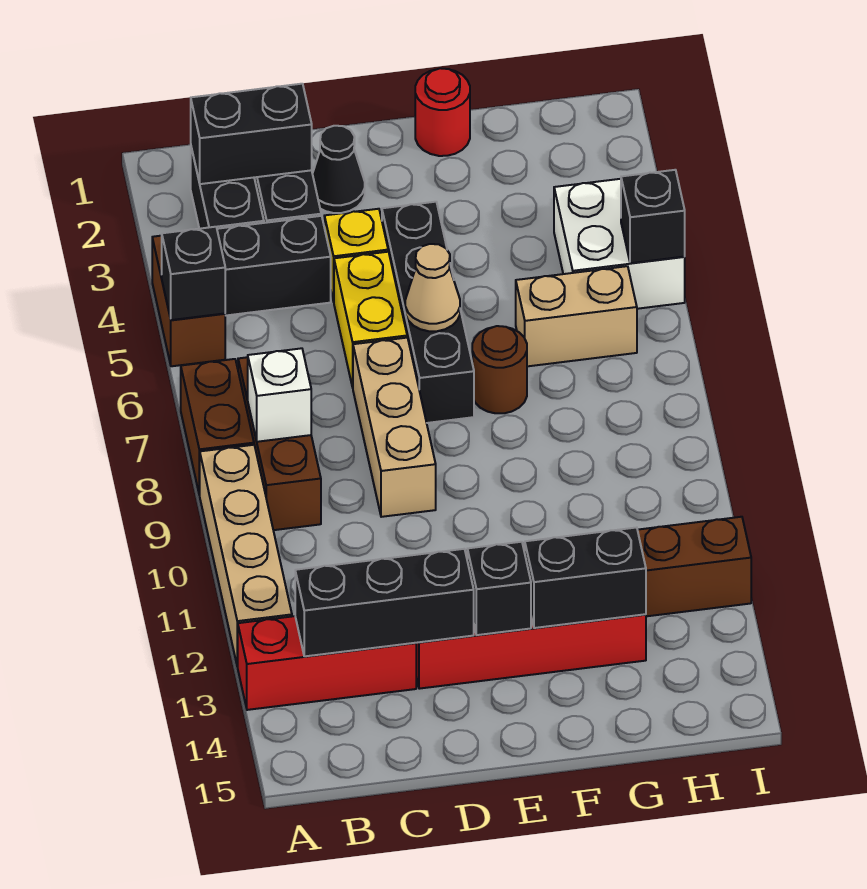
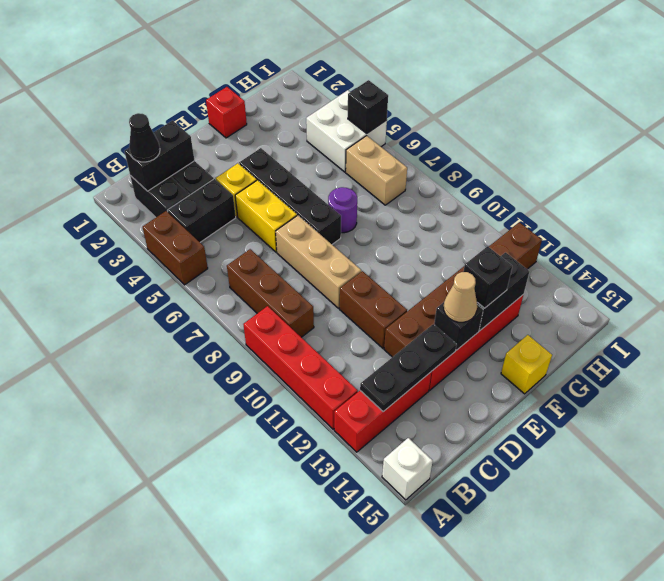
black 1x1 brick [162,227,225,320] -> black 1x1 brick moved to [463,246,512,308]
brown 1x2 brick [181,359,254,495] -> brown 1x2 brick moved to [340,271,407,348]
tan 1x4 brick [200,445,292,667] -> red 1x4 brick [243,306,358,429]
white 1x1 brick [248,348,311,442] -> white 1x1 brick moved to [382,438,433,500]
black 1x3 brick [295,549,474,656] -> black 1x3 plate [360,324,457,412]
black 1x1 cone [312,126,365,213] -> black 1x1 cone moved to [129,113,160,162]
tan 1x1 cone [405,244,460,331] -> tan 1x1 cone moved to [444,272,477,322]
red 1x1 round brick [415,68,470,156] -> red 1x1 brick [206,87,247,138]
brown 1x1 round brick [472,326,527,413] -> purple 1x1 round brick [328,187,357,233]
none -> yellow 1x1 brick [501,335,552,394]
tan 1x2 brick [516,266,637,366] -> tan 1x2 brick turned to [346,136,407,205]

